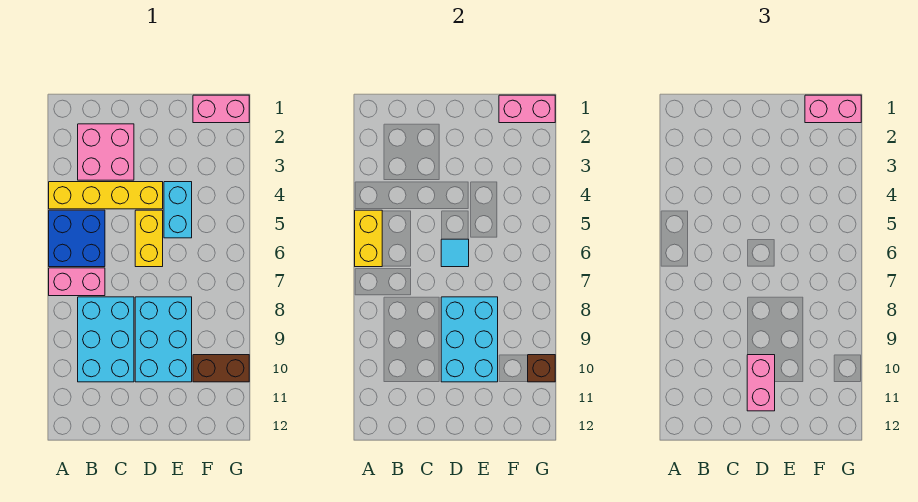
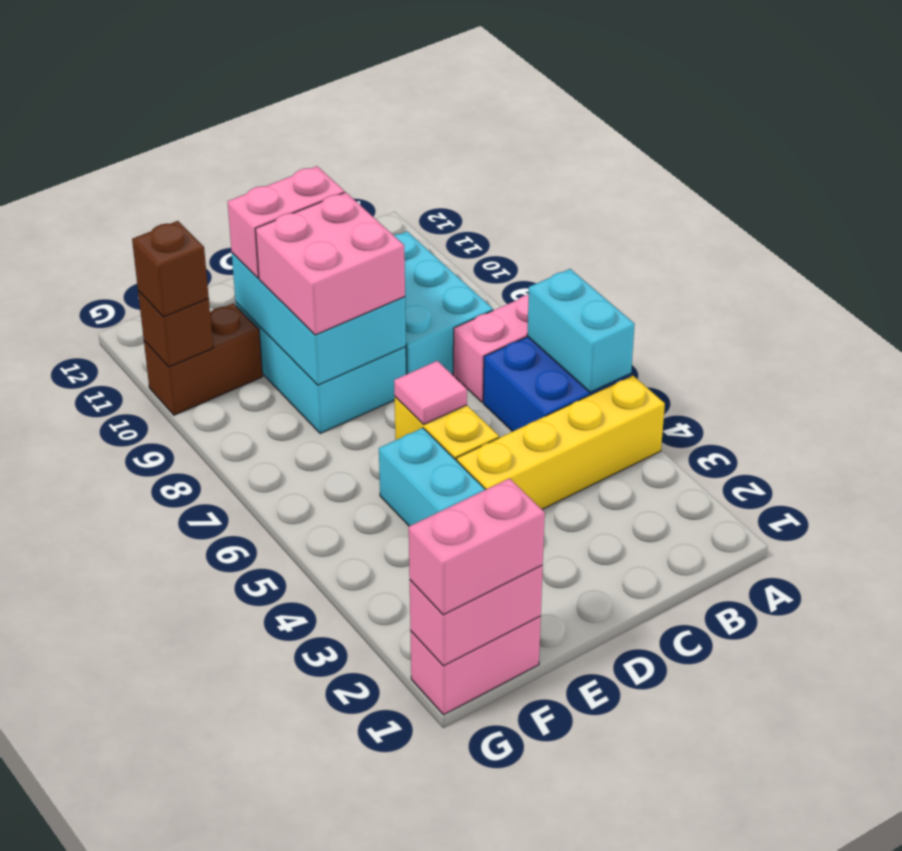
yellow 1x2 brick [355,210,382,267] -> cyan 1x2 brick [527,269,635,392]
pink 2x2 brick [78,124,134,180] -> pink 2x2 brick moved to [256,192,405,335]
cyan 1x1 tile [441,239,469,267] -> pink 1x1 tile [394,361,467,425]
pink 1x2 brick [747,355,775,411] -> pink 1x2 brick turned to [228,166,345,278]
none -> brown 1x1 brick [132,221,209,317]

